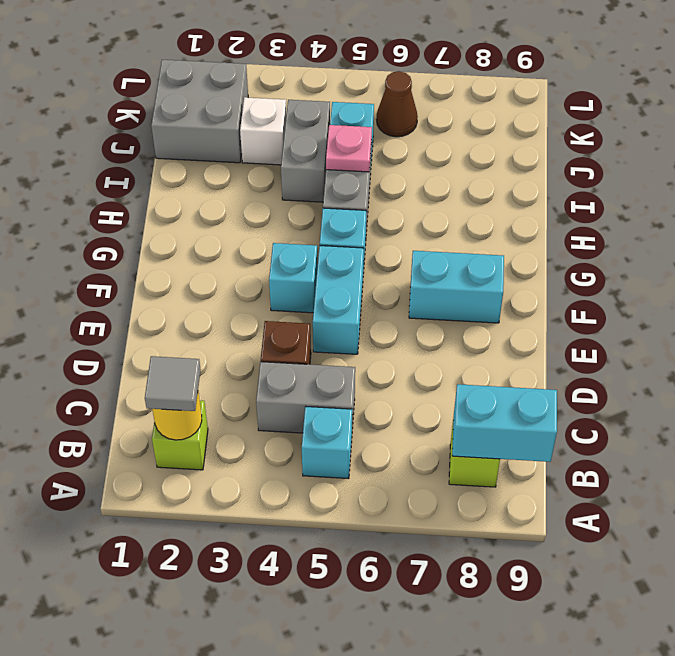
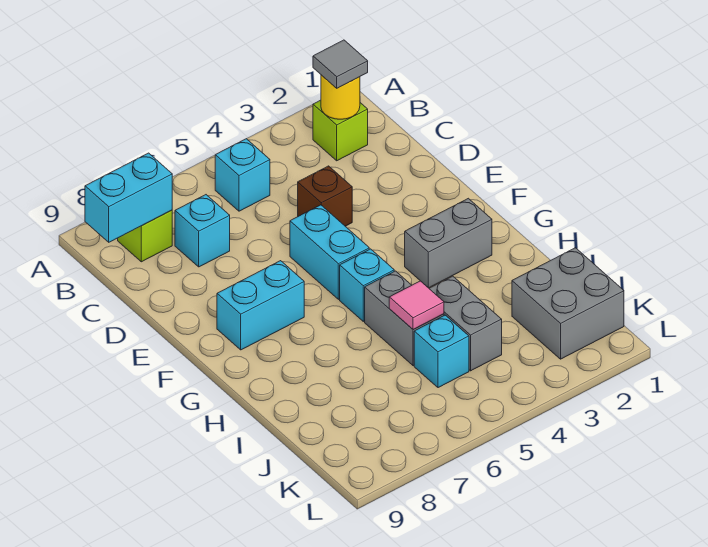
grey 1x2 brick [256,362,355,433] -> grey 1x2 brick moved to [405,198,492,288]
cyan 1x1 brick [269,243,318,313] -> cyan 1x1 brick moved to [175,195,230,267]
pink 1x1 plate [326,125,372,172] -> pink 1x1 tile [389,281,444,330]
white 1x1 brick [240,97,286,165] -> none
brown 1x1 cone [376,71,418,137] -> none

